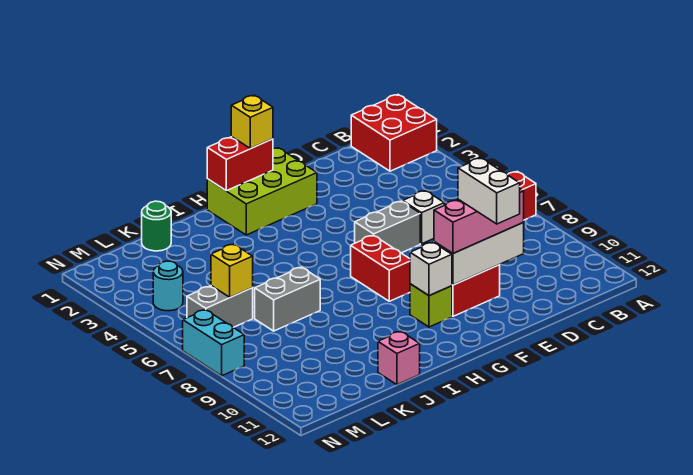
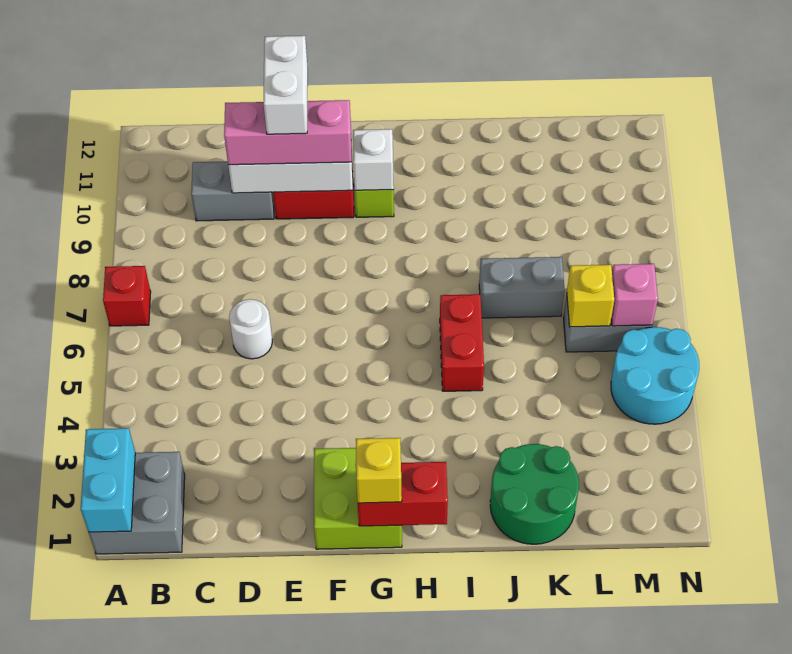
red 2x2 brick [351,95,437,171] -> grey 2x2 brick [89,452,185,554]
white 1x1 brick [403,191,444,244] -> white 1x1 round brick [229,299,272,359]
grey 1x2 brick [355,201,420,253] -> grey 1x2 brick moved to [191,161,274,221]
lime 2x3 brick [207,148,317,235] -> lime 2x2 brick [314,448,402,549]
red 1x2 brick [351,235,410,301] -> red 1x2 brick moved to [440,294,484,391]
pink 1x1 brick [378,331,420,385] -> pink 1x1 brick moved to [611,264,658,326]
green 1x1 round brick [142,201,171,251] -> green 2x2 round brick [490,444,579,544]
cyan 1x1 round brick [153,261,183,311] -> cyan 2x2 round brick [611,327,699,424]
cyan 1x2 brick [183,310,244,376] -> cyan 1x2 brick moved to [81,428,135,532]

